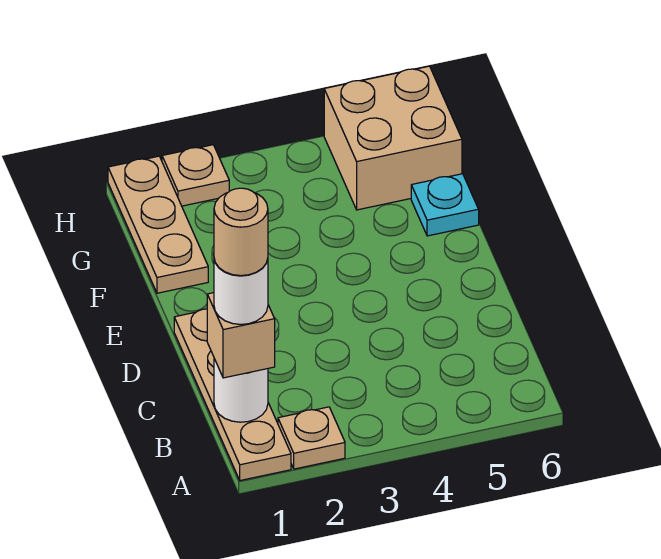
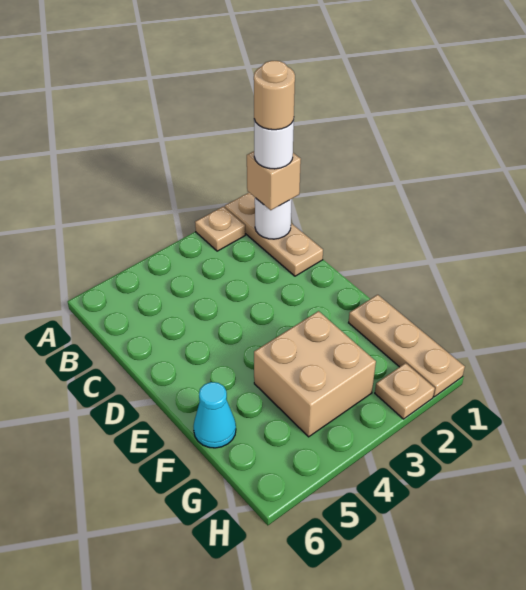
tan 1x4 plate [174,309,291,480] -> tan 1x3 plate [225,193,323,276]
cyan 1x1 plate [411,174,479,236] -> cyan 1x1 cone [193,382,236,448]
tan 2x2 brick [324,66,462,210] -> tan 2x2 brick moved to [254,311,376,437]

